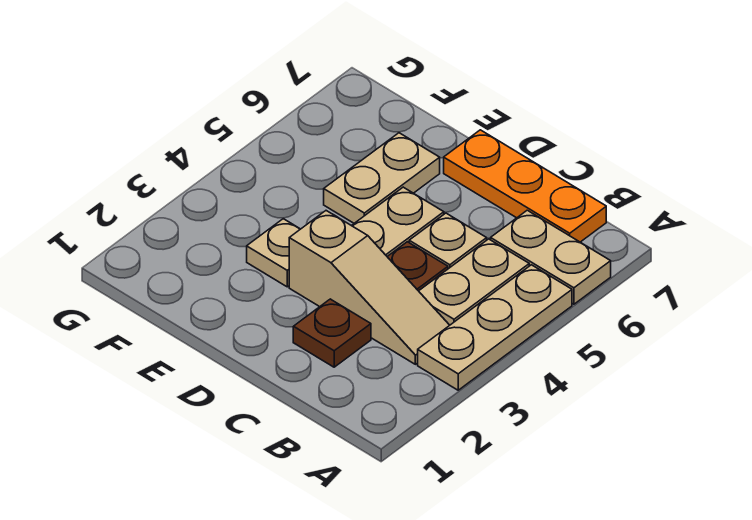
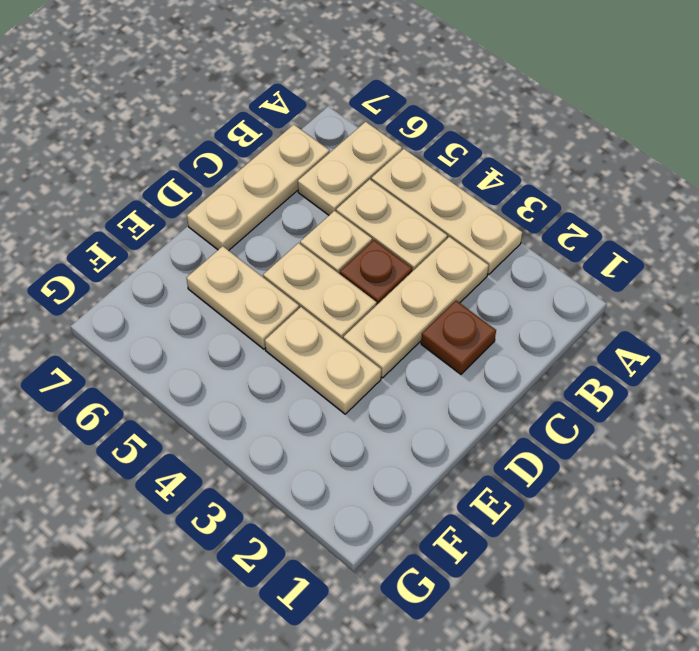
tan 1x3 slope [289,211,450,364] -> tan 1x3 plate [343,237,489,378]
orange 1x3 plate [444,130,606,242] -> tan 1x3 plate [187,124,329,250]
tan 1x1 plate [247,219,300,287] -> tan 1x2 plate [265,307,381,414]

